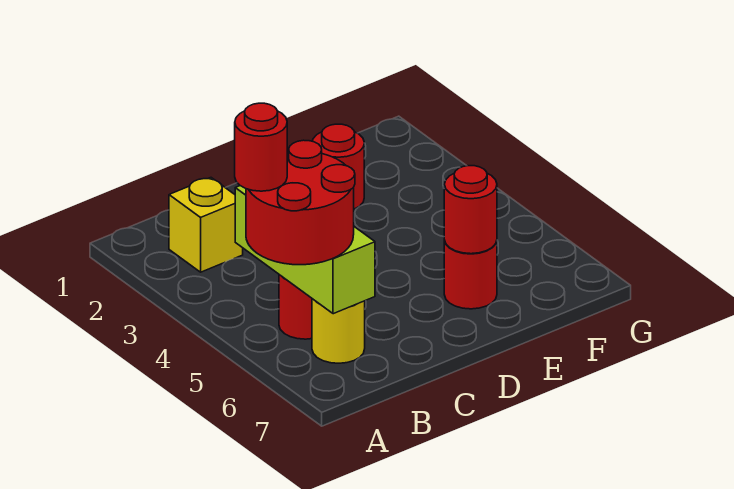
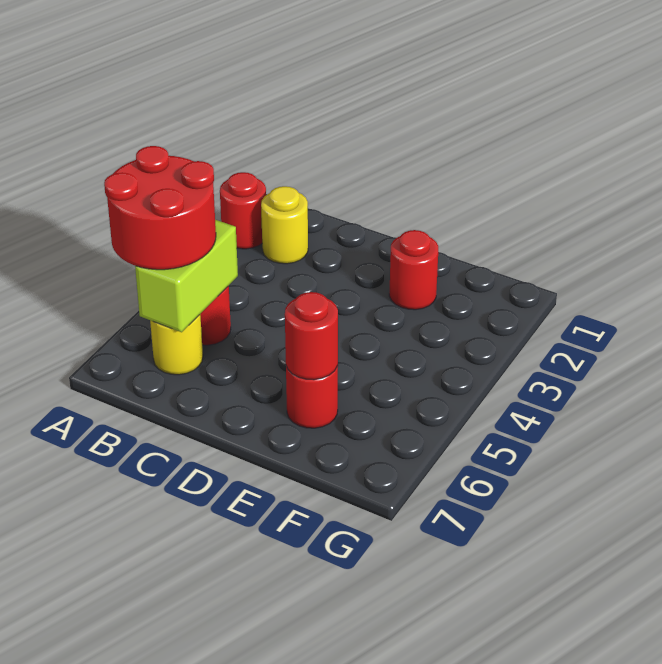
red 1x1 round brick [235,103,287,191] -> red 1x1 round brick moved to [220,172,266,249]
yellow 1x1 brick [169,178,243,272] -> yellow 1x1 round brick [261,186,308,264]
lime 1x3 brick [235,186,375,314] -> lime 1x2 brick [135,220,238,332]

